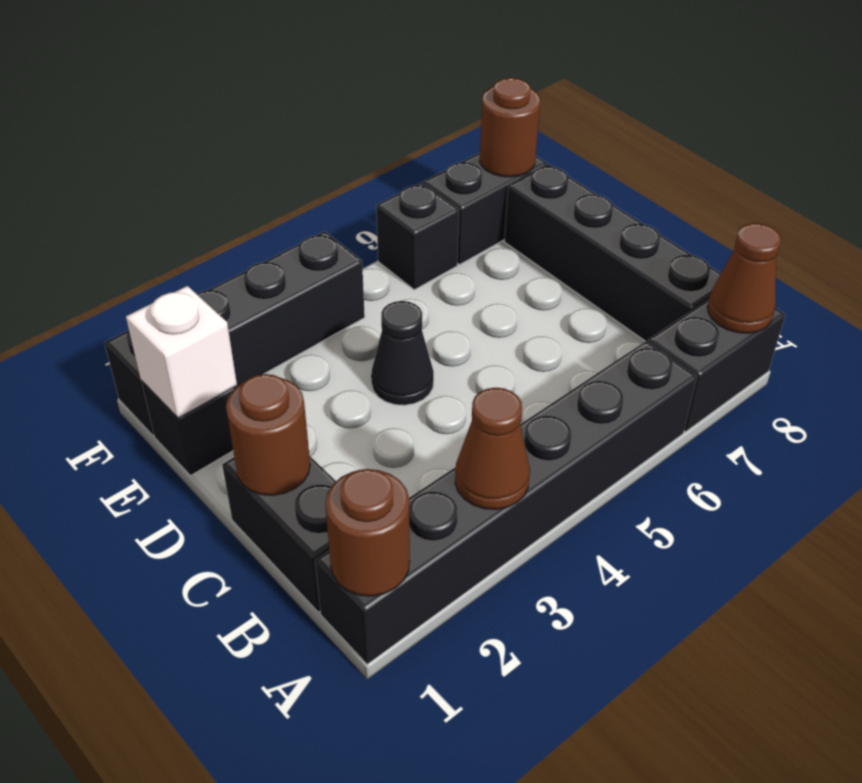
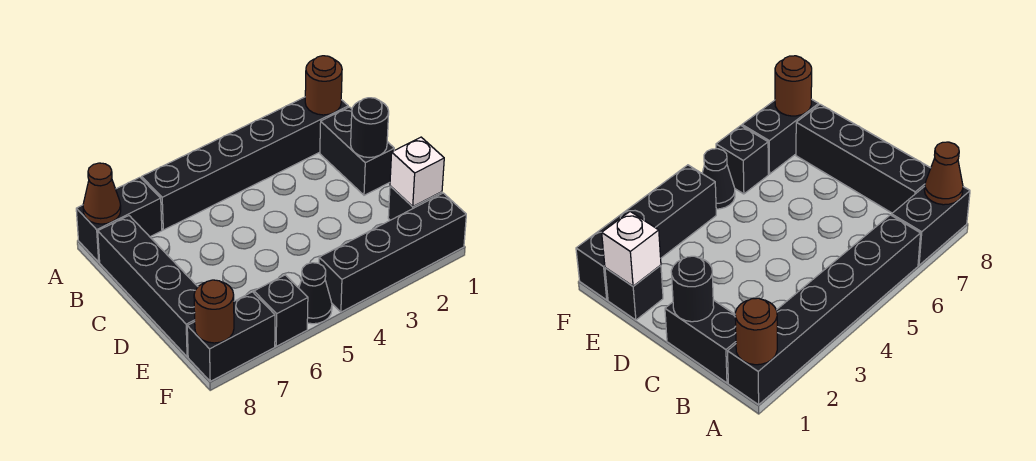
brown 1x1 cone [455,388,530,509] -> none
brown 1x1 round brick [226,374,310,495] -> black 1x1 round brick [351,98,389,158]
black 1x1 cone [371,301,434,405] -> black 1x1 cone moved to [299,263,332,324]

